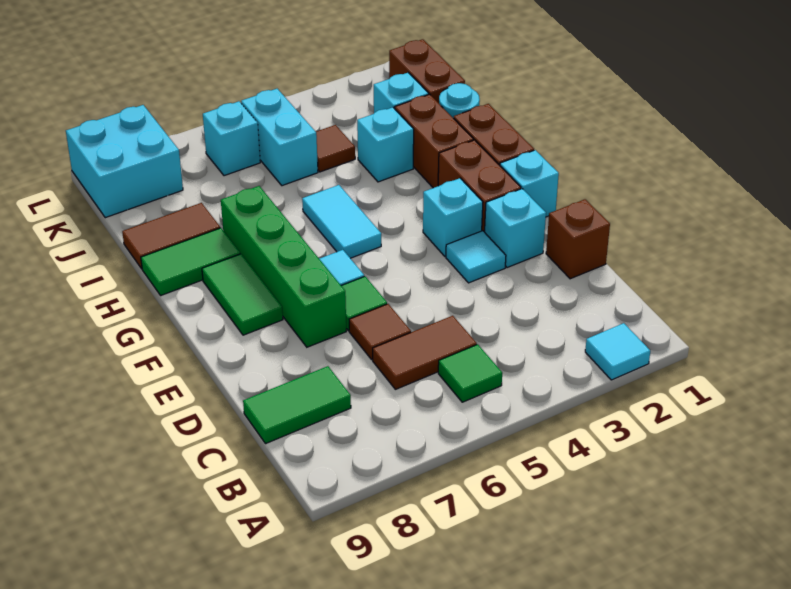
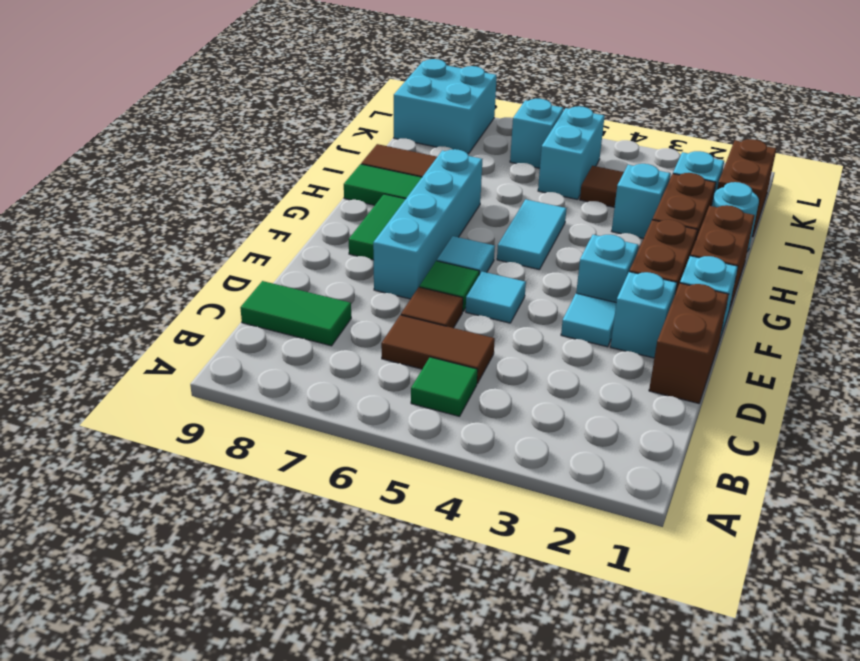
cyan 1x1 tile [585,323,650,380] -> cyan 1x1 tile moved to [466,272,526,323]
brown 1x1 brick [546,199,610,279] -> brown 1x2 brick [649,283,729,403]
green 1x4 brick [221,186,346,347] -> cyan 1x4 brick [373,149,482,299]

